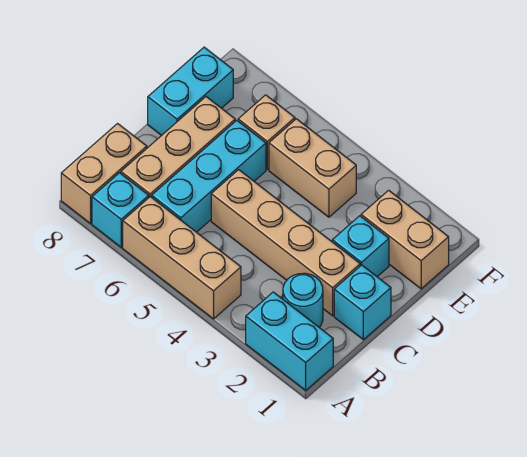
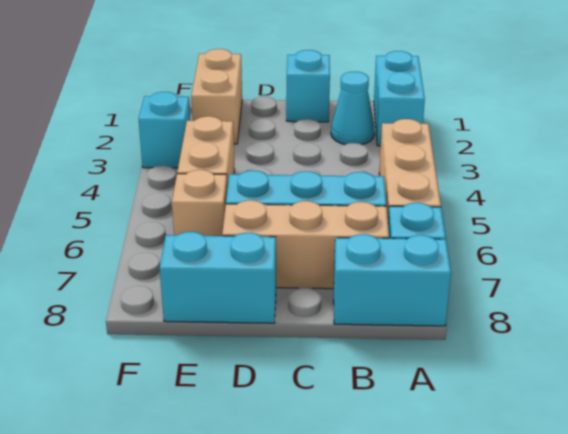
tan 1x2 brick [61,124,147,224] -> cyan 1x2 brick [334,234,451,326]
cyan 1x1 round brick [283,273,323,327] -> cyan 1x1 cone [331,72,375,145]
tan 1x4 brick [211,170,360,316] -> none
cyan 1x1 brick [332,216,389,277] -> cyan 1x1 brick moved to [139,92,190,168]

